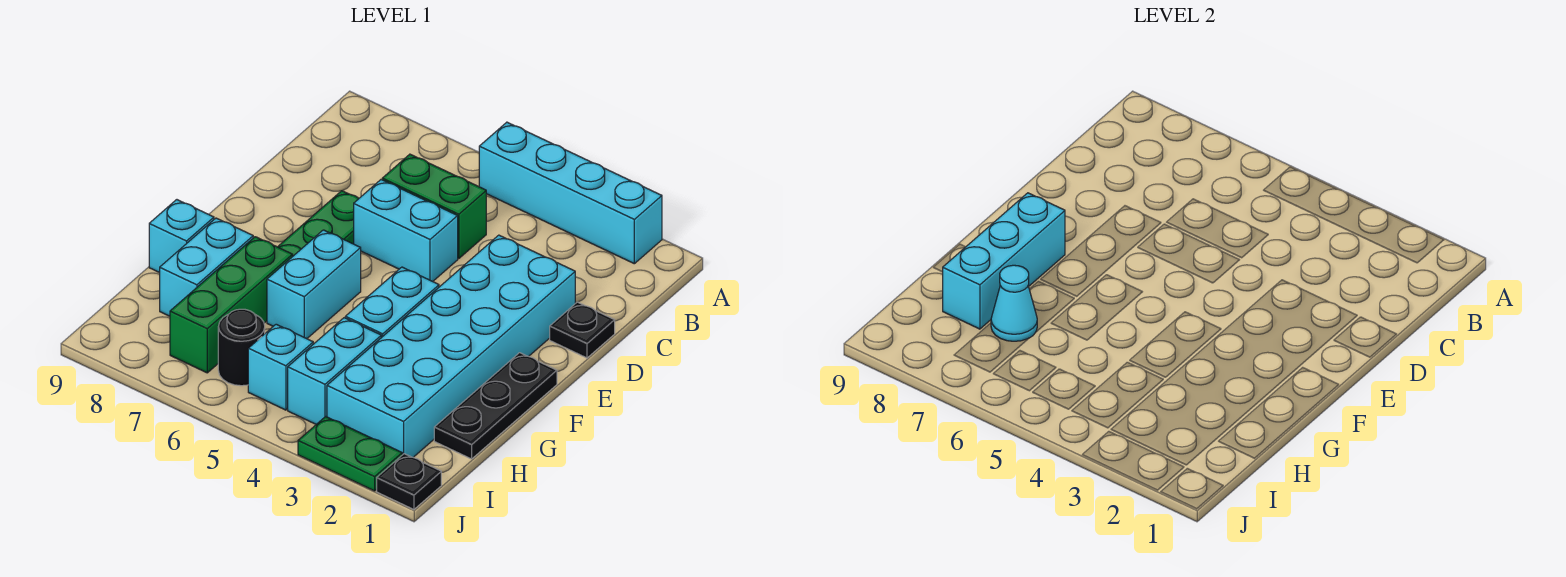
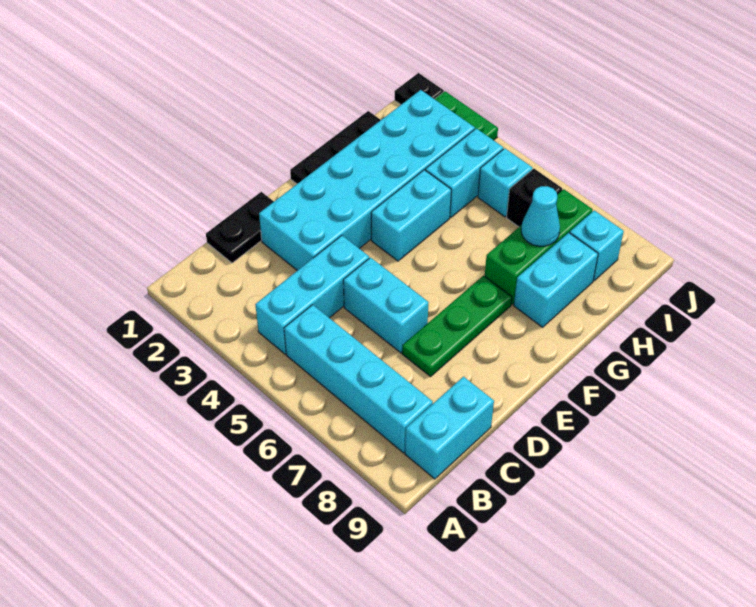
cyan 1x4 brick [479,122,662,264] -> cyan 1x4 brick moved to [284,305,433,453]
green 1x2 brick [382,154,486,258] -> none
black 1x1 plate [550,302,615,358] -> black 1x2 plate [206,192,274,263]
cyan 1x2 brick [267,230,361,339] -> cyan 1x2 brick moved to [405,377,494,479]
cyan 1x3 brick [943,193,1065,329] -> cyan 1x3 brick moved to [255,236,369,354]
cyan 1x1 brick [149,200,214,273] -> cyan 1x1 brick moved to [570,210,624,281]
black 1x1 round brick [218,309,265,386] -> black 1x1 brick [506,169,562,227]

